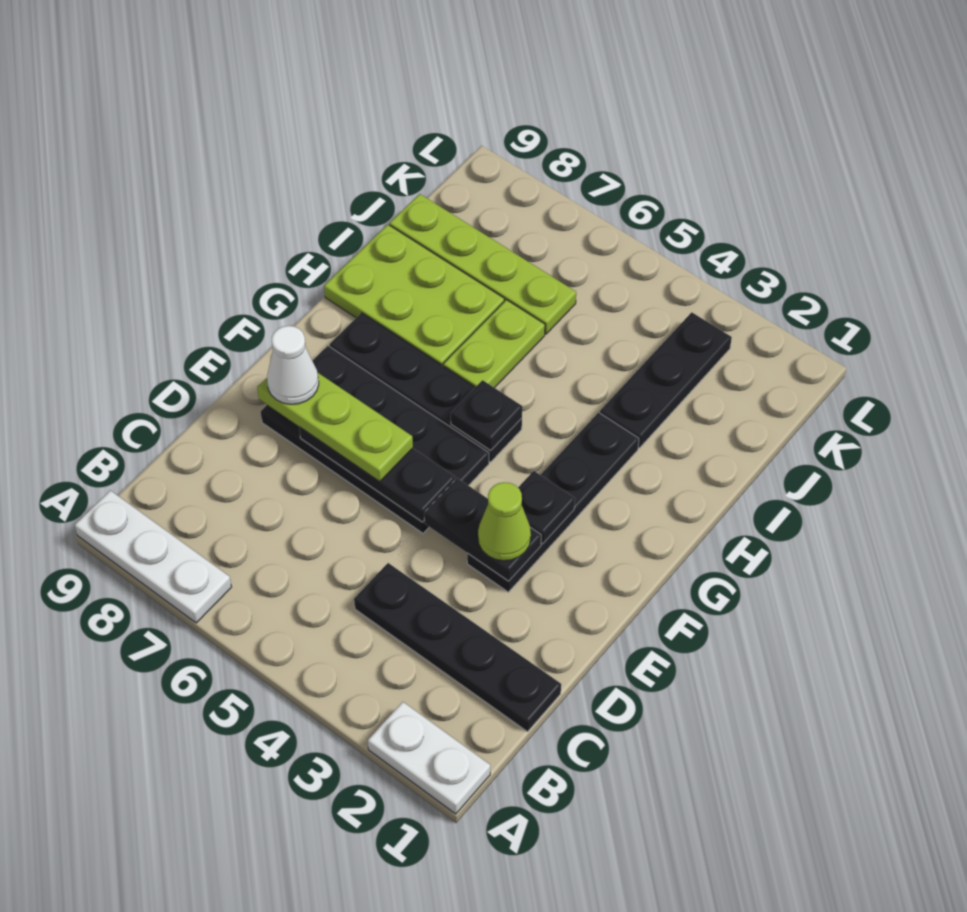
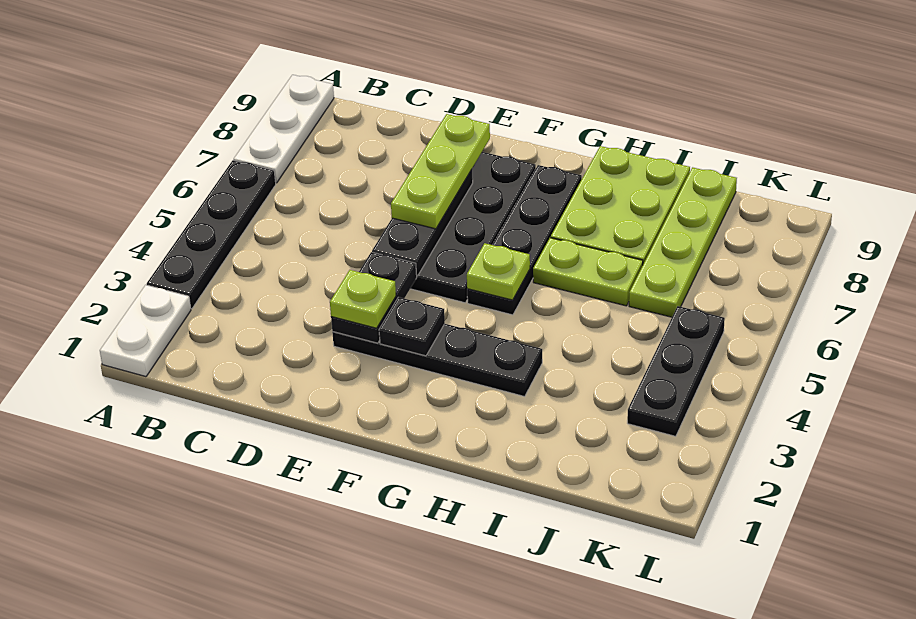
black 1x4 plate [354,563,561,732] -> black 1x4 plate moved to [147,160,276,309]
lime 1x1 cone [478,482,531,561] -> lime 1x1 plate [330,270,396,328]
white 1x1 cone [267,326,319,404] -> none
black 1x1 plate [451,380,522,451] -> lime 1x1 plate [467,243,530,300]
black 1x3 plate [600,312,732,448] -> black 1x3 plate turned to [627,306,725,436]

